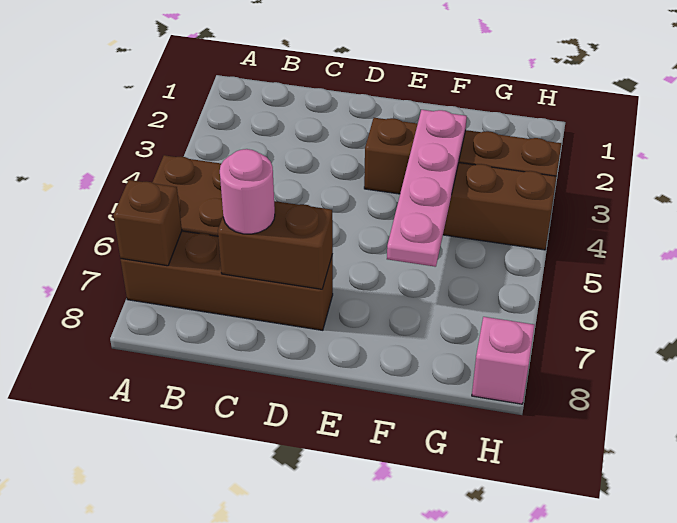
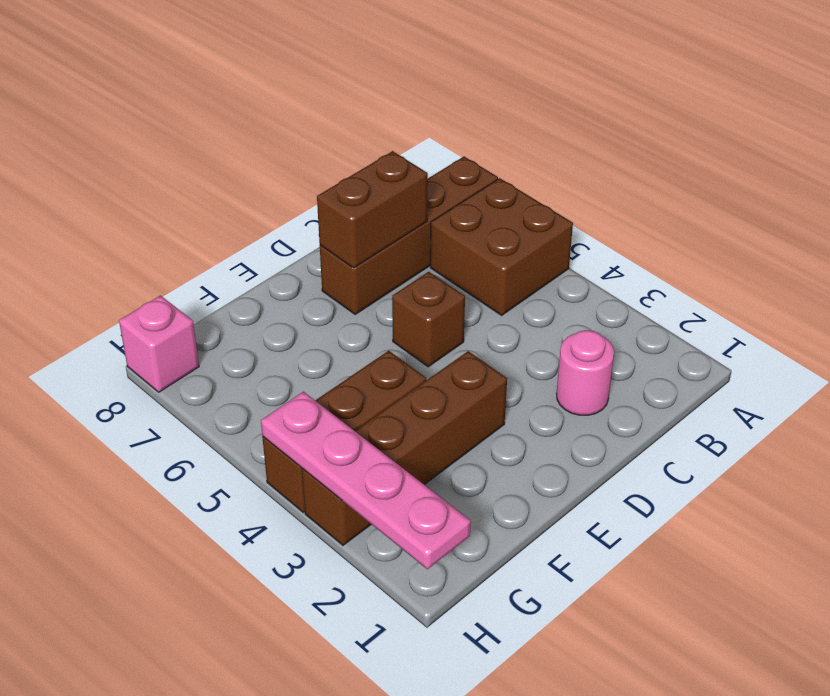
brown 1x1 brick [113,180,182,266] -> brown 1x1 brick moved to [392,272,465,367]
pink 1x1 round brick [220,149,275,234] -> pink 1x1 round brick moved to [556,330,614,415]
pink 1x4 plate [387,110,467,267] -> pink 1x4 plate moved to [261,392,471,569]

